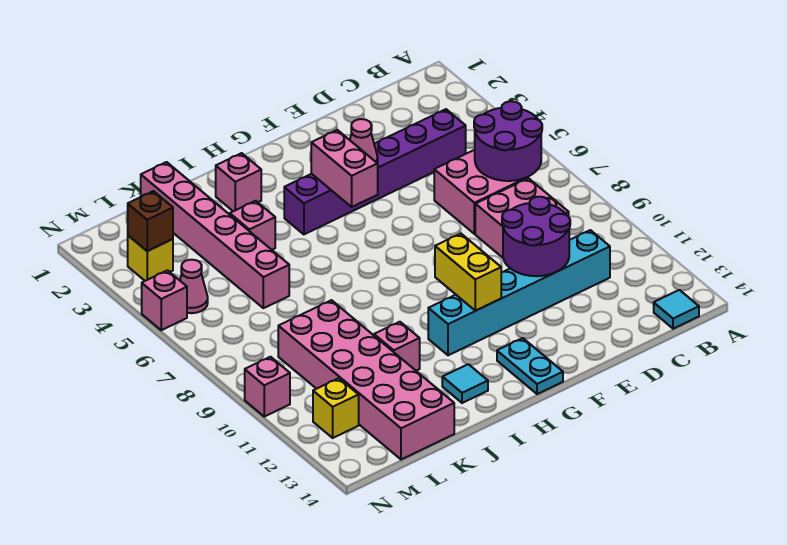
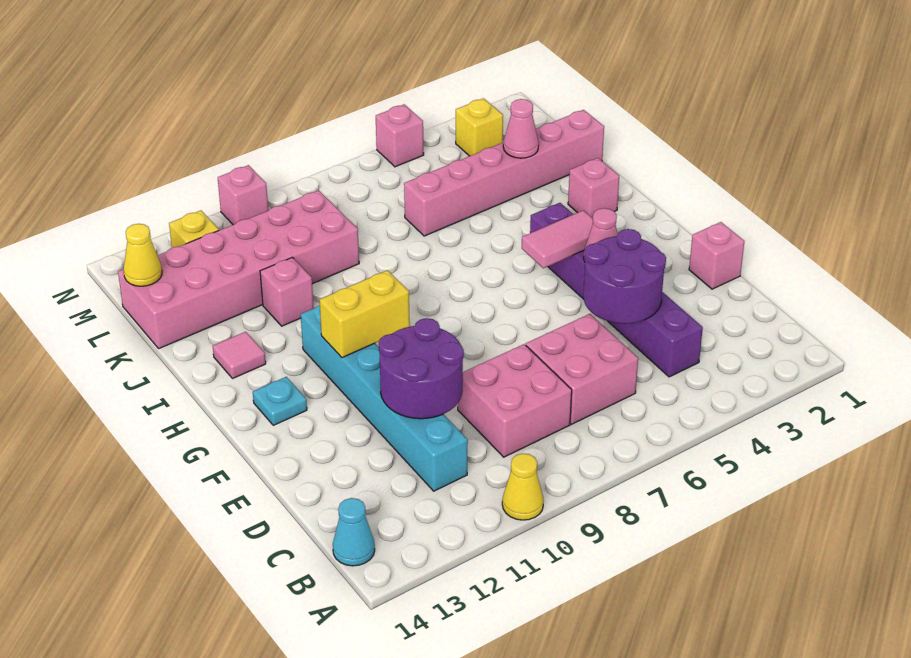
none -> yellow 1x1 cone [502,454,544,520]
purple 2x2 round brick [474,101,542,181] -> purple 2x2 round brick moved to [583,229,666,324]
cyan 1x1 tile [654,290,699,329] -> cyan 1x1 cone [333,498,375,566]
pink 1x2 brick [311,130,378,207] -> pink 1x2 tile [522,210,593,268]
cyan 1x2 plate [497,338,563,394] -> cyan 1x1 plate [253,377,307,425]
cyan 1x1 tile [442,364,488,403] -> pink 1x1 tile [213,332,266,379]
pink 1x1 brick [230,201,275,250] -> pink 1x1 brick moved to [689,222,744,289]
none -> yellow 1x1 cone [124,224,162,286]
brown 1x1 brick [128,191,173,251] -> none
pink 1x1 cone [180,260,208,313] -> pink 1x1 cone moved to [503,99,539,158]

